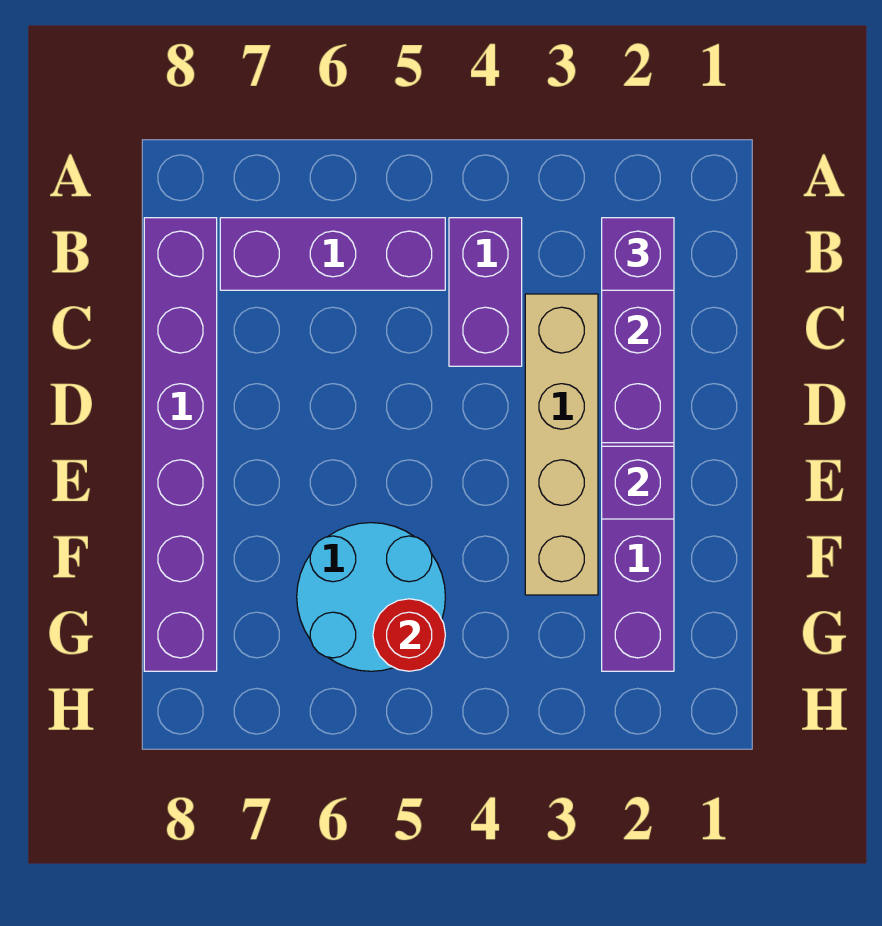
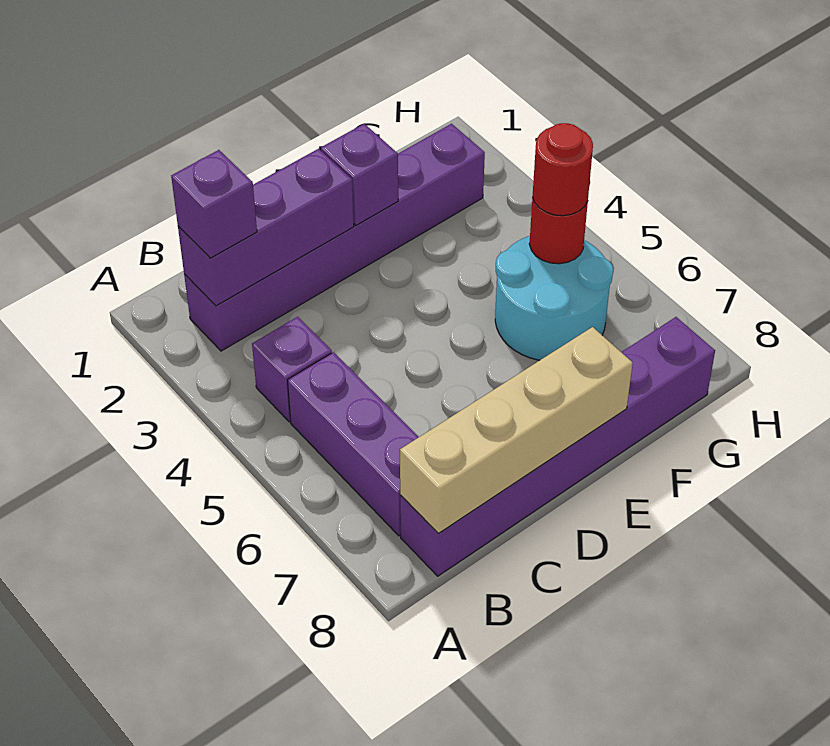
purple 1x2 brick [449,218,522,366] -> purple 1x1 brick [252,317,332,422]
tan 1x4 brick [525,294,598,595] -> tan 1x4 brick moved to [400,327,633,533]
none -> red 1x1 round brick [533,123,593,216]

